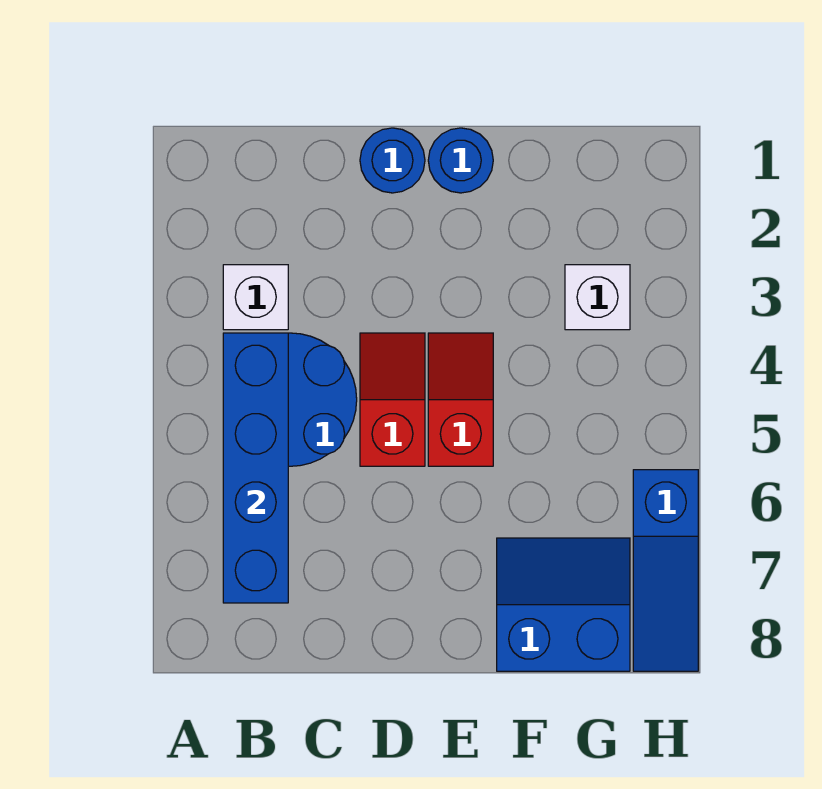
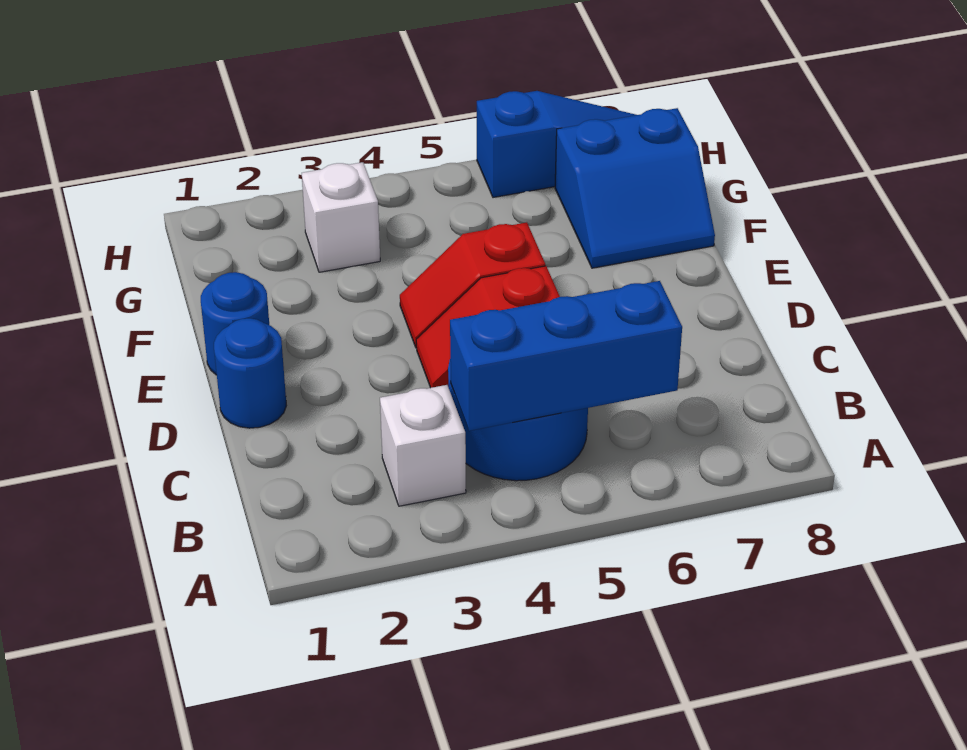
blue 1x4 brick [223,333,288,603] -> blue 1x3 brick [450,281,682,431]
blue 2x2 slope [497,538,630,671] -> blue 2x2 slope turned to [555,108,715,268]

